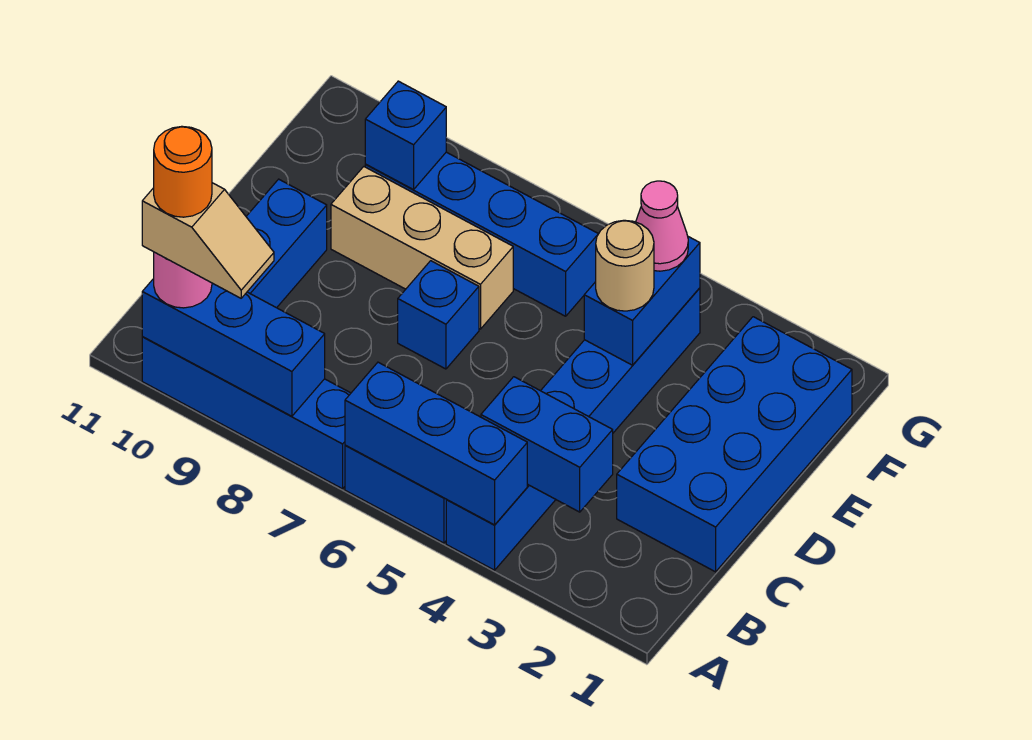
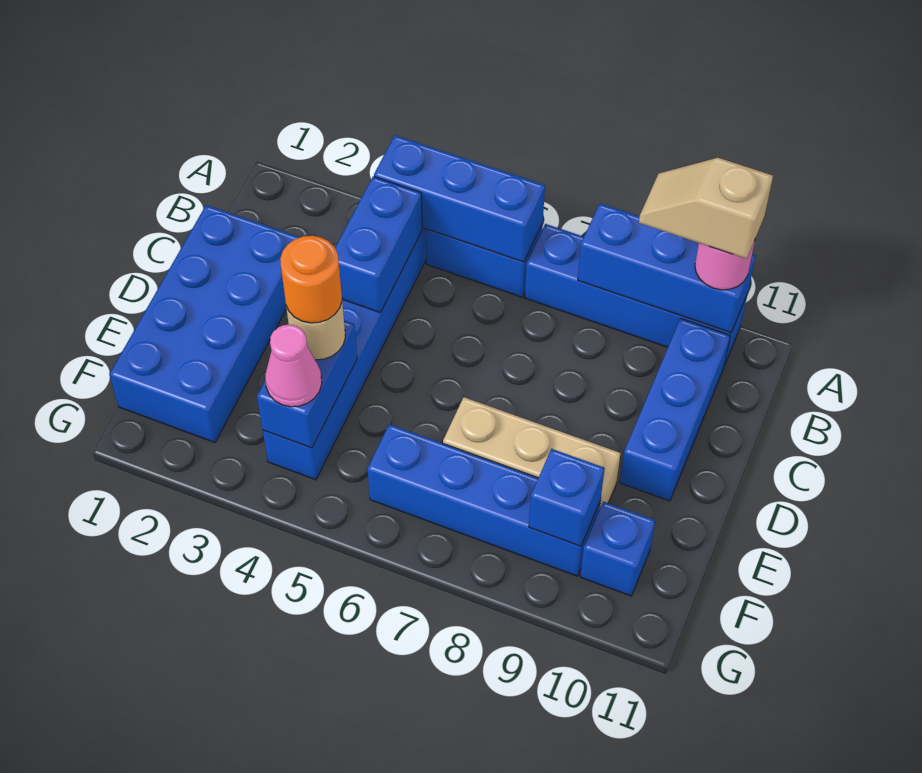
orange 1x1 round brick [154,126,212,217] -> orange 1x1 round brick moved to [280,236,342,323]
blue 1x2 brick [481,377,613,512] -> blue 1x2 brick turned to [335,177,422,312]
blue 1x1 brick [398,261,479,369] -> blue 1x1 brick moved to [580,501,655,596]

